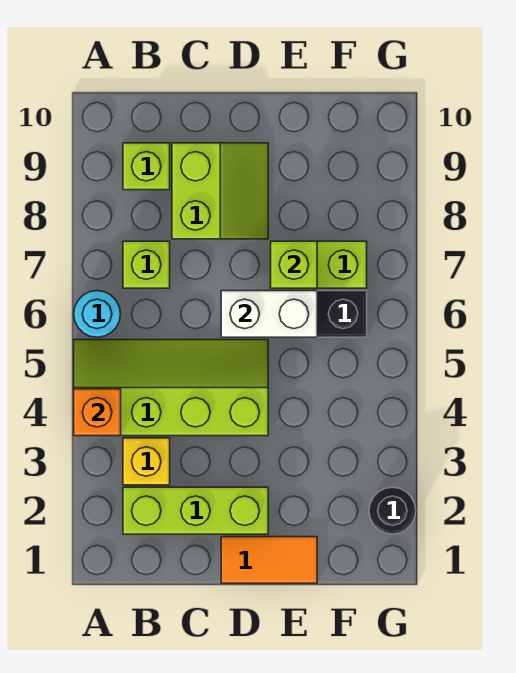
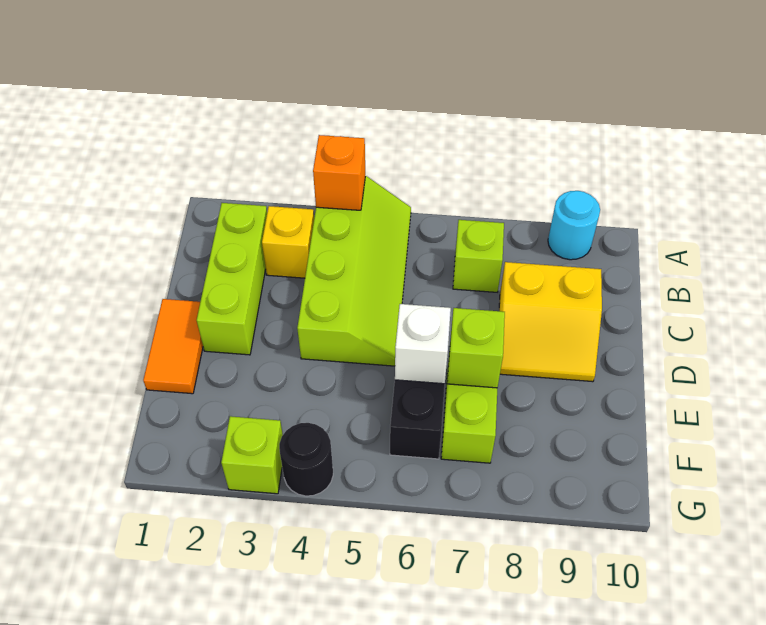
cyan 1x1 round brick [74,291,121,337] -> cyan 1x1 round brick moved to [548,191,600,260]
lime 1x1 brick [123,143,170,190] -> lime 1x1 brick moved to [221,416,283,494]
lime 2x2 slope [172,143,268,239] -> yellow 2x2 slope [499,262,602,382]
white 1x2 brick [221,291,317,337] -> white 1x1 brick [395,304,451,384]
black 1x1 round brick [369,487,416,534] -> black 1x1 round brick moved to [279,423,333,496]

